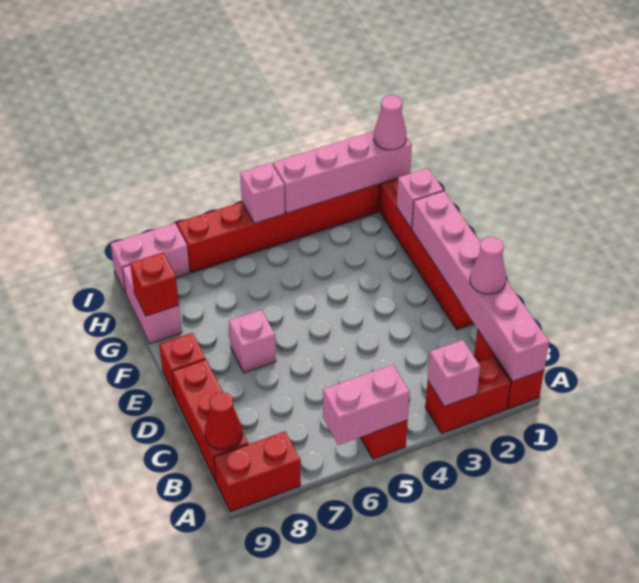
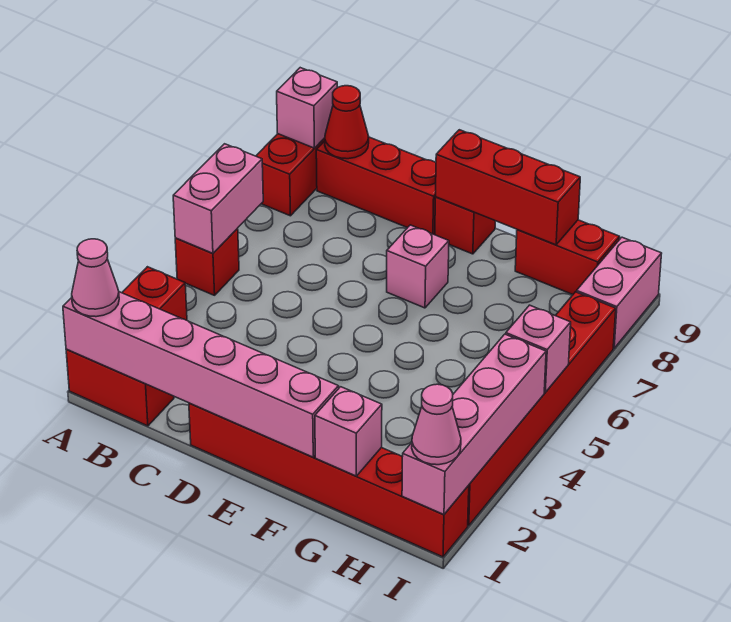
pink 1x1 brick [428,340,480,406] -> pink 1x1 brick moved to [277,68,337,148]
pink 1x1 cone [470,237,506,294] -> pink 1x1 cone moved to [72,239,119,317]
pink 1x2 brick [122,265,182,344] -> red 1x2 brick [515,220,620,295]
red 1x1 brick [130,252,179,316] -> red 1x3 brick [435,130,580,245]

